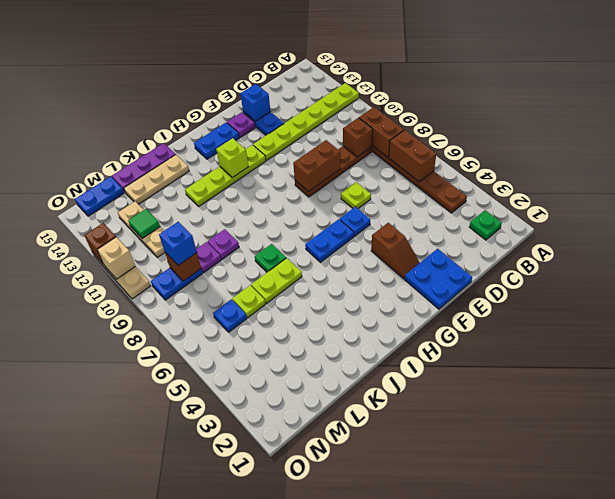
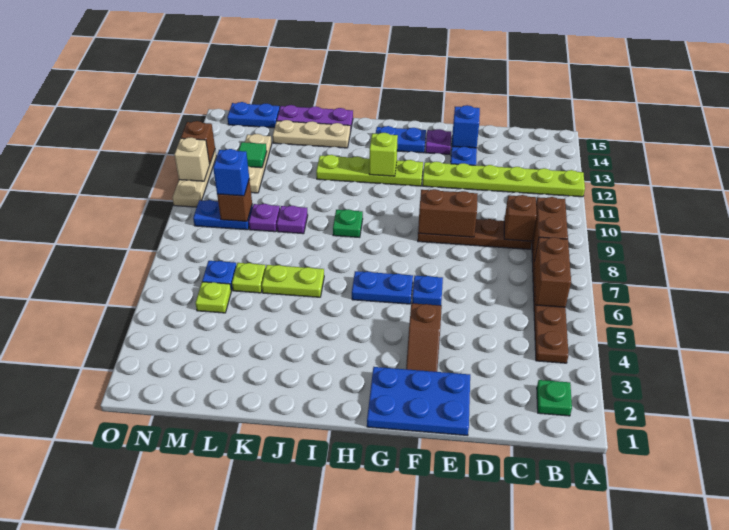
blue 2x2 plate [405,249,472,309] -> blue 2x3 plate [367,367,470,435]
lime 1x1 plate [341,182,371,209] -> lime 1x1 plate moved to [196,282,231,313]
green 1x1 plate [255,244,286,272] -> green 1x1 plate moved to [333,209,363,237]

